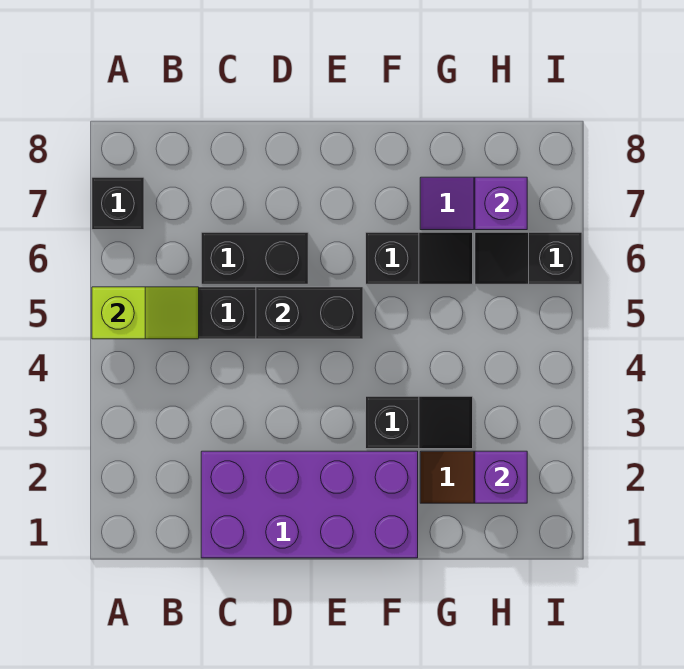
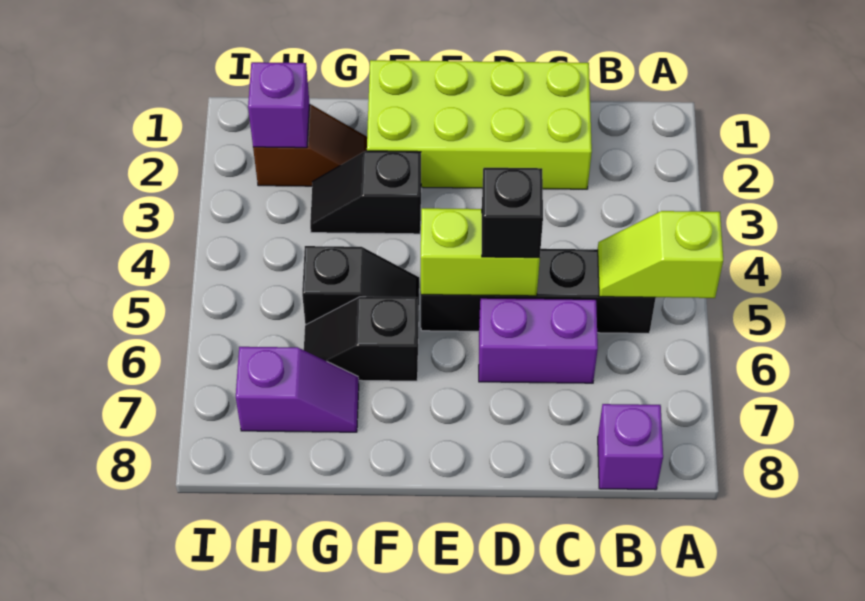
black 1x1 brick [92,177,144,230] -> black 1x1 brick moved to [482,168,543,258]
purple 2x4 brick [201,451,418,558] -> lime 2x4 brick [367,60,592,189]
black 1x2 brick [201,232,308,284] -> purple 1x2 brick [479,298,598,383]
black 1x2 brick [256,287,363,339] -> lime 1x2 brick [421,208,540,296]
black 1x2 slope [475,232,582,284] -> black 1x2 slope moved to [302,246,419,326]
purple 1x1 brick [475,177,527,230] -> purple 1x1 brick moved to [598,404,663,490]

